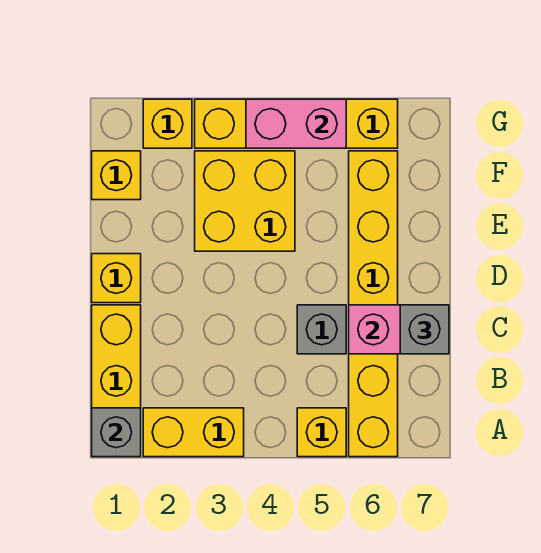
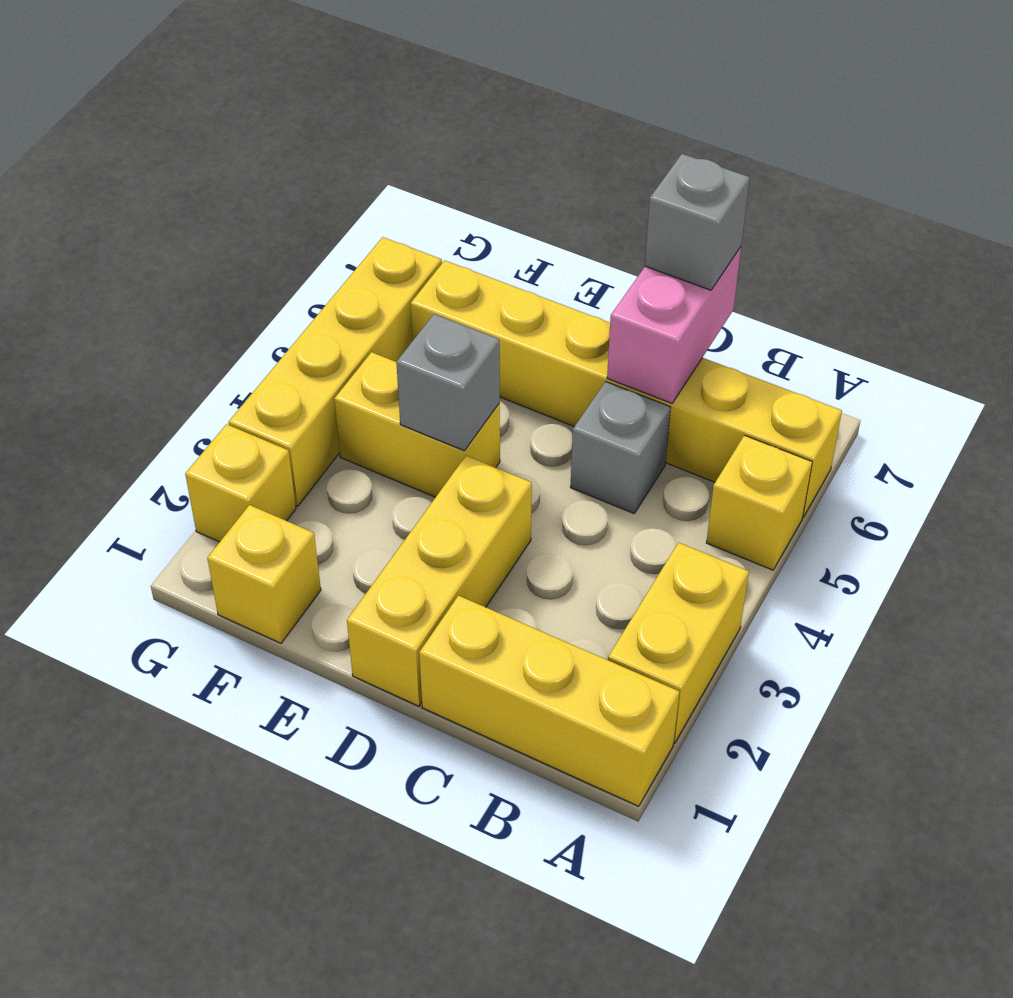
grey 1x1 brick [92,408,141,457] -> grey 1x1 brick moved to [396,314,500,451]
yellow 1x1 brick [92,254,141,303] -> yellow 1x3 brick [347,456,532,706]
yellow 2x2 brick [195,151,295,251] -> yellow 1x2 brick [334,352,500,497]
pink 1x2 brick [246,99,346,148] -> none

